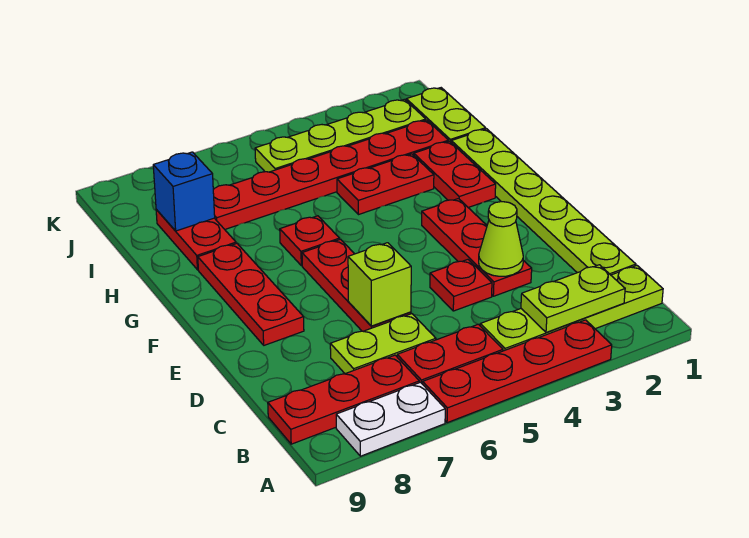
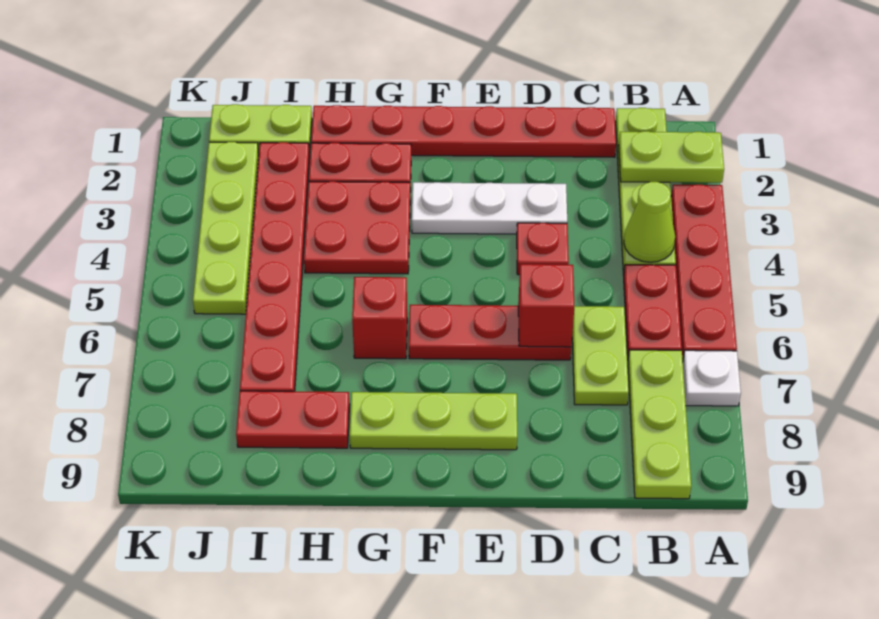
white 1x2 plate [336,382,445,456] -> white 1x1 plate [683,350,741,406]
lime 1x2 plate [521,265,625,332] -> lime 1x2 plate turned to [619,131,724,183]
red 1x3 plate [268,355,419,444] -> lime 1x3 plate [628,350,691,499]
lime 1x6 plate [451,129,636,275] -> red 1x6 plate [311,105,616,157]
red 1x3 plate [422,199,532,296] -> white 1x3 plate [412,182,567,234]
lime 1x1 cone [479,202,523,276] -> lime 1x1 cone moved to [624,182,675,262]
lime 1x1 brick [348,243,411,326] -> red 1x1 brick [518,264,574,347]
red 1x3 plate [198,244,304,345] -> lime 1x3 plate [350,392,517,450]
red 1x1 plate [280,216,340,266] -> red 1x1 brick [352,277,407,359]
red 1x2 plate [337,154,434,215] -> red 2x2 plate [304,181,410,274]
blue 1x1 brick [153,152,215,231] -> none

